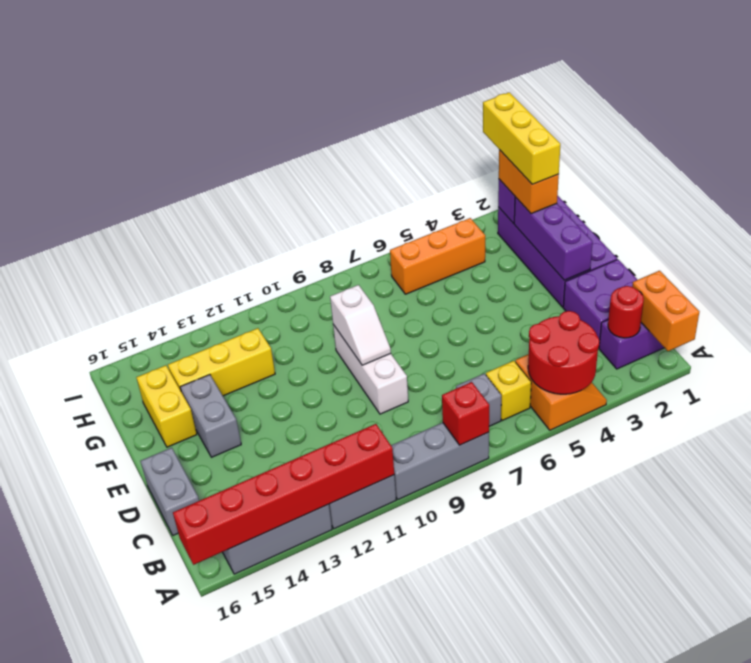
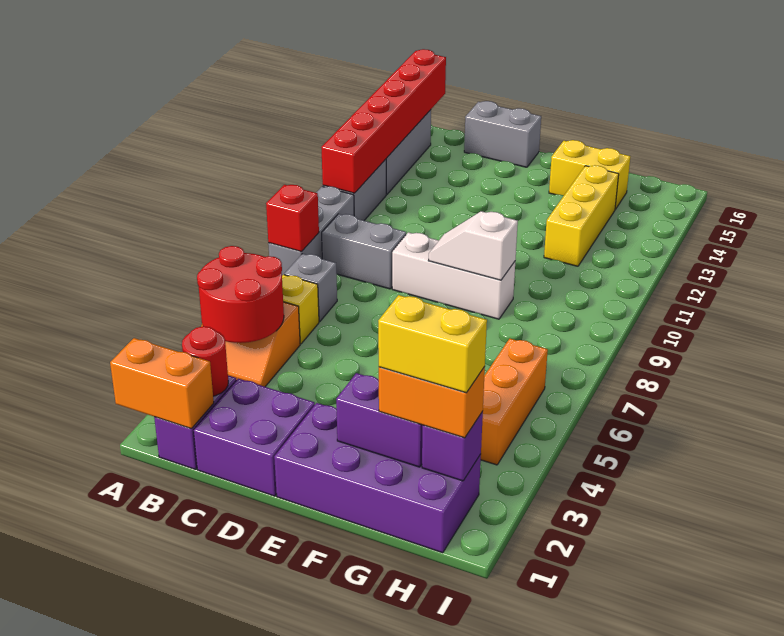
purple 1x3 brick [514,197,593,280] -> purple 1x2 brick [336,373,423,467]
grey 1x2 brick [180,375,241,457] -> grey 1x2 brick moved to [322,214,406,289]
yellow 1x3 brick [483,92,560,184] -> yellow 1x2 brick [378,295,487,393]

